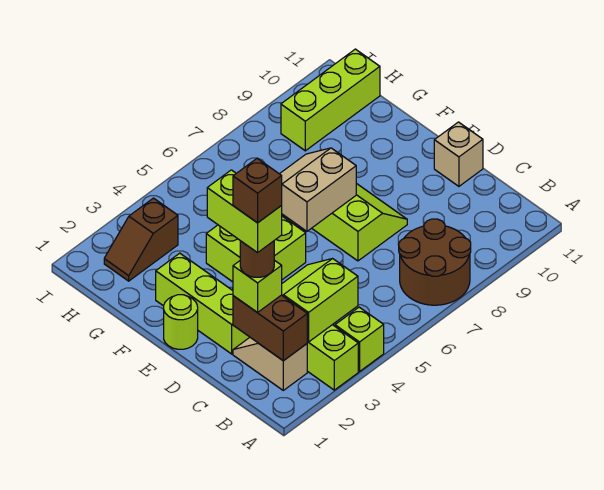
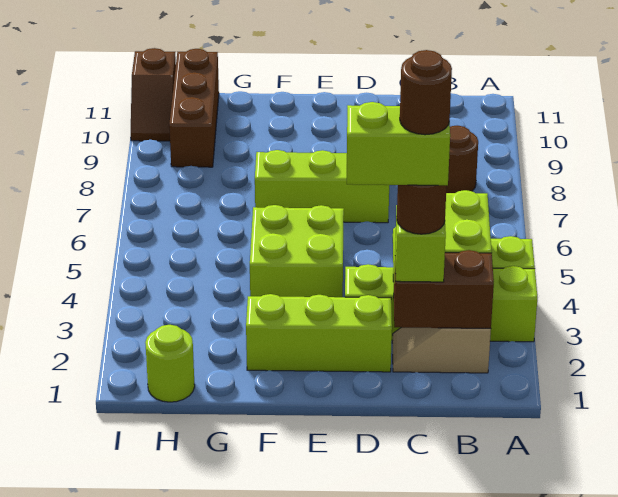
brown 2x2 round brick [399,219,471,305] -> brown 1x1 round brick [446,126,478,193]
brown 1x1 brick [233,158,282,223] -> brown 1x1 round brick [400,50,452,135]
tan 1x1 brick [434,122,483,186] -> none
lime 1x1 round brick [164,295,198,349] -> lime 1x1 round brick moved to [145,325,195,402]
tan 2x2 slope [280,148,356,231] -> none
brown 1x2 slope [104,198,178,281] -> brown 1x2 slope moved to [131,48,176,141]
lime 1x3 brick [281,49,380,151] -> brown 1x3 brick [169,49,219,167]

